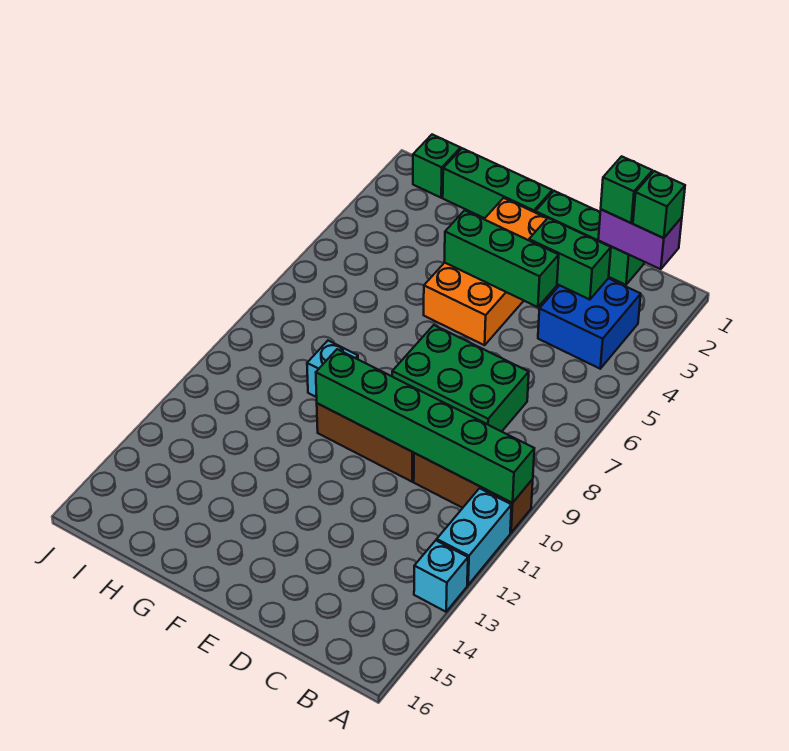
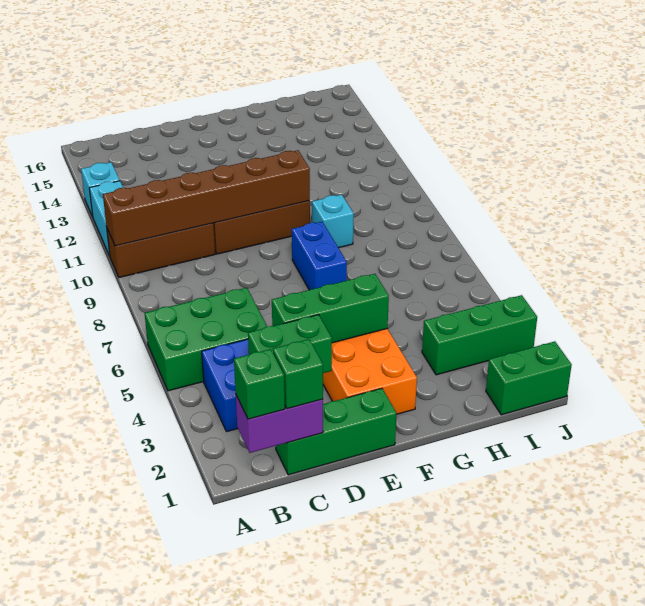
green 1x6 brick [316,349,534,503] -> brown 1x6 brick [103,150,310,246]
green 2x3 brick [392,325,529,432] -> green 2x3 brick moved to [145,288,267,391]
green 1x3 brick [443,148,552,218] -> green 1x3 brick moved to [422,295,537,375]
none -> blue 1x2 brick [292,222,347,290]
green 1x1 brick [413,135,461,198] -> green 1x2 brick [486,341,572,415]

